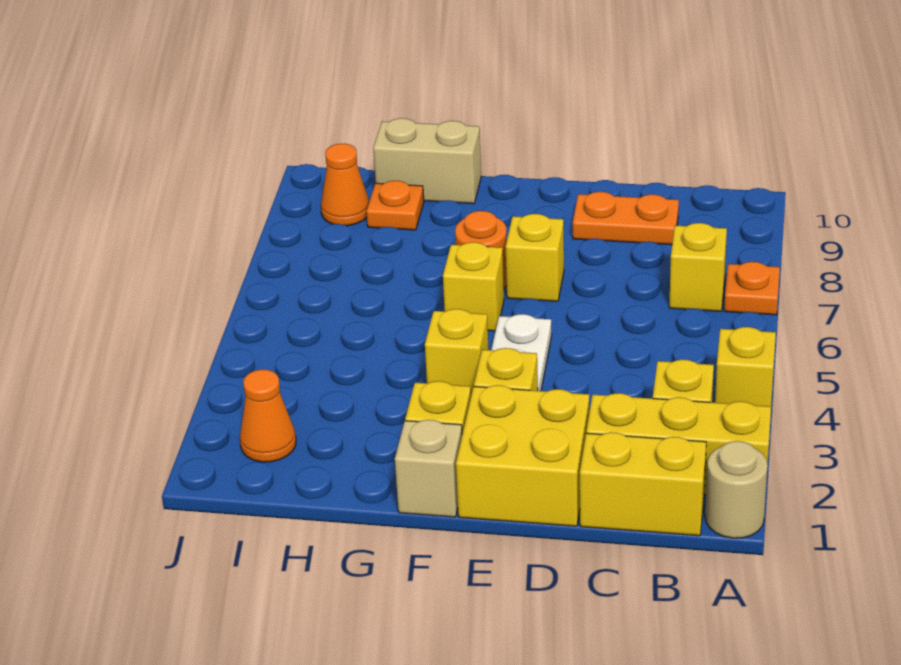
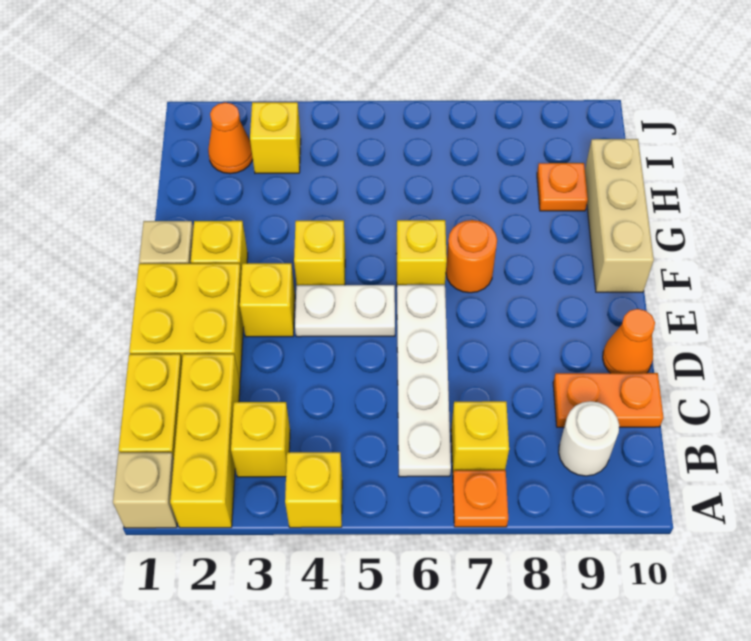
tan 1x1 round brick [705,441,768,538] -> tan 1x1 brick [113,453,177,528]
none -> white 1x4 plate [397,285,451,477]
none -> white 1x1 round brick [559,401,619,476]
orange 1x2 plate [573,192,679,245] -> orange 1x2 plate turned to [553,373,663,427]
yellow 1x1 brick [506,214,564,301] -> yellow 1x1 brick moved to [250,102,301,173]
tan 1x2 brick [373,118,481,204] -> tan 1x3 brick [585,139,654,292]
orange 1x1 cone [321,143,369,226] -> orange 1x1 cone moved to [603,309,655,373]

